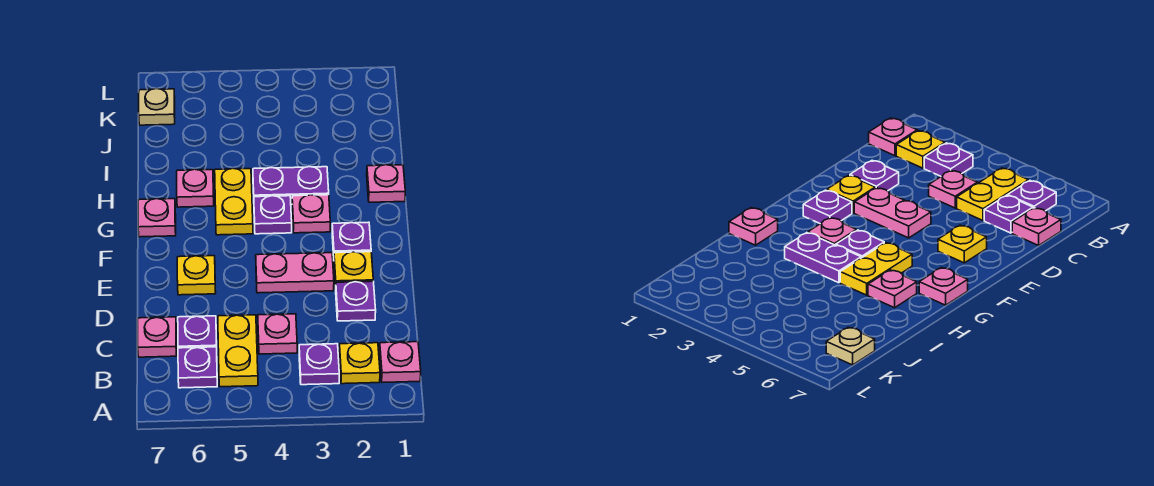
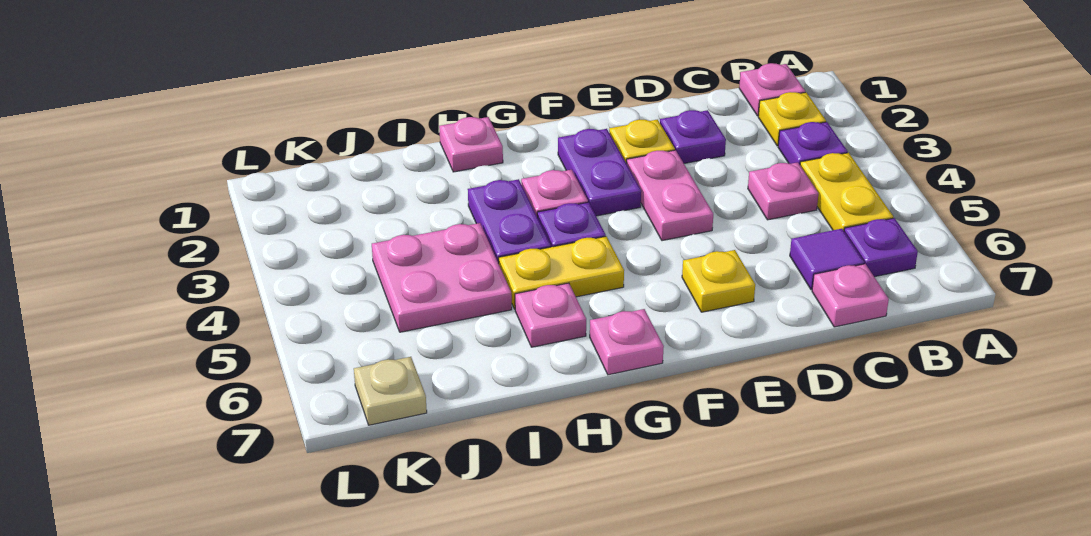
yellow 1x2 plate [218,315,258,387] -> yellow 1x2 plate turned to [800,153,893,231]
purple 1x1 plate [178,316,217,348] -> purple 1x1 tile [790,229,864,290]
purple 1x1 plate [332,222,371,256] -> purple 1x2 plate [558,129,641,216]
none -> pink 2x2 plate [372,223,512,332]

